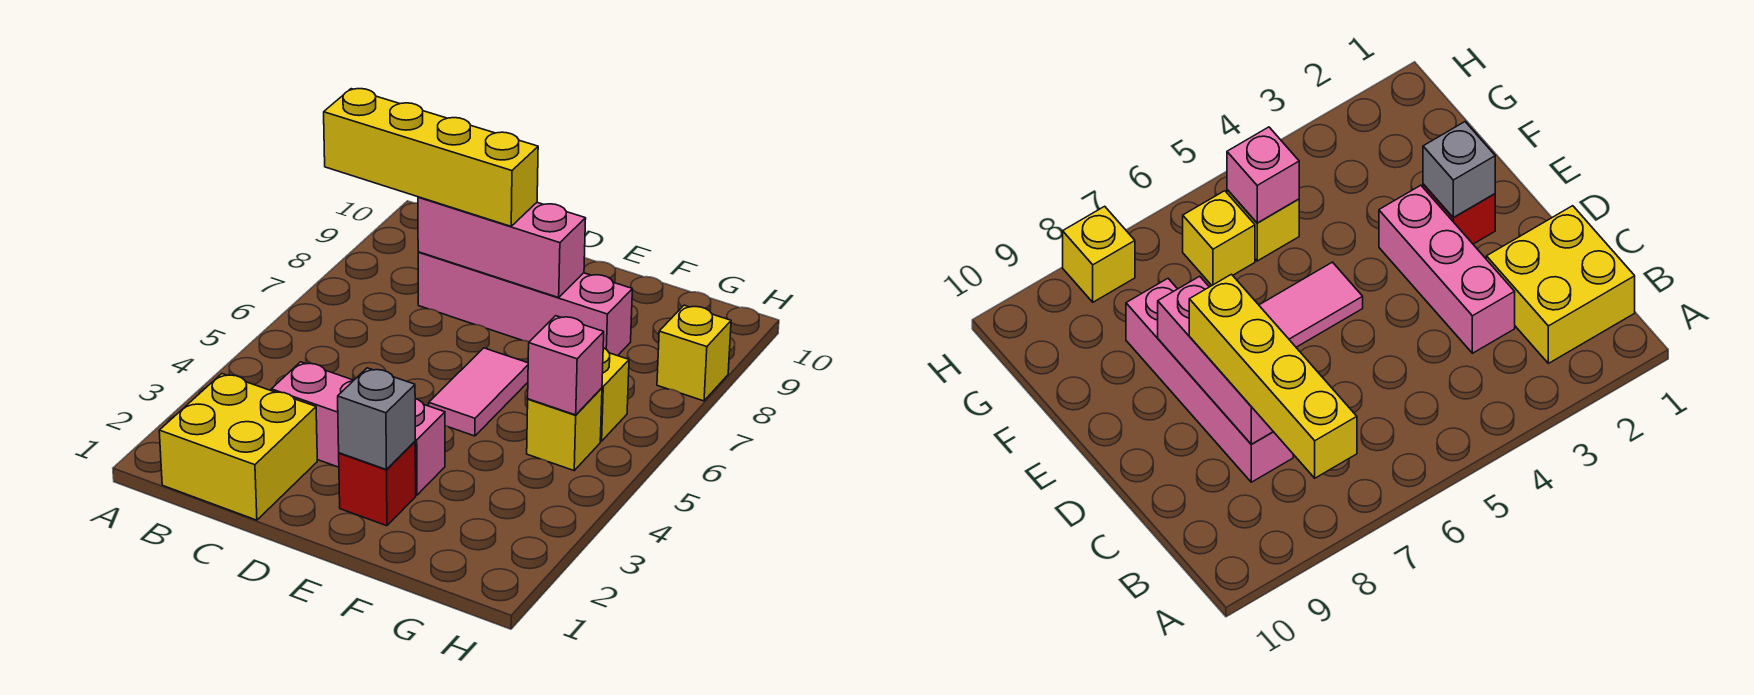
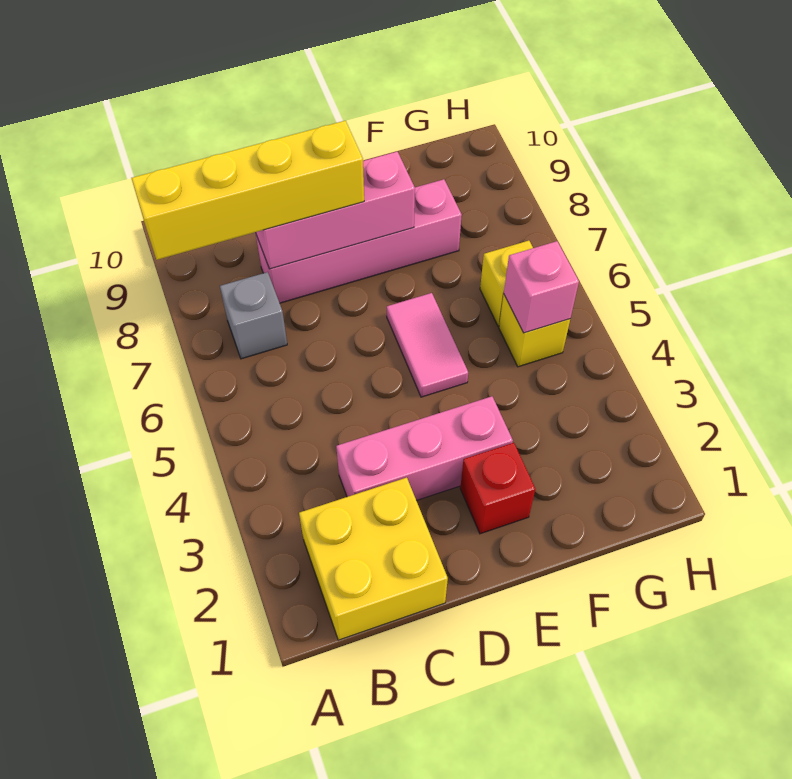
grey 1x1 brick [338,368,415,470] -> grey 1x1 brick moved to [220,272,287,359]
yellow 1x1 brick [657,305,731,401] -> none

